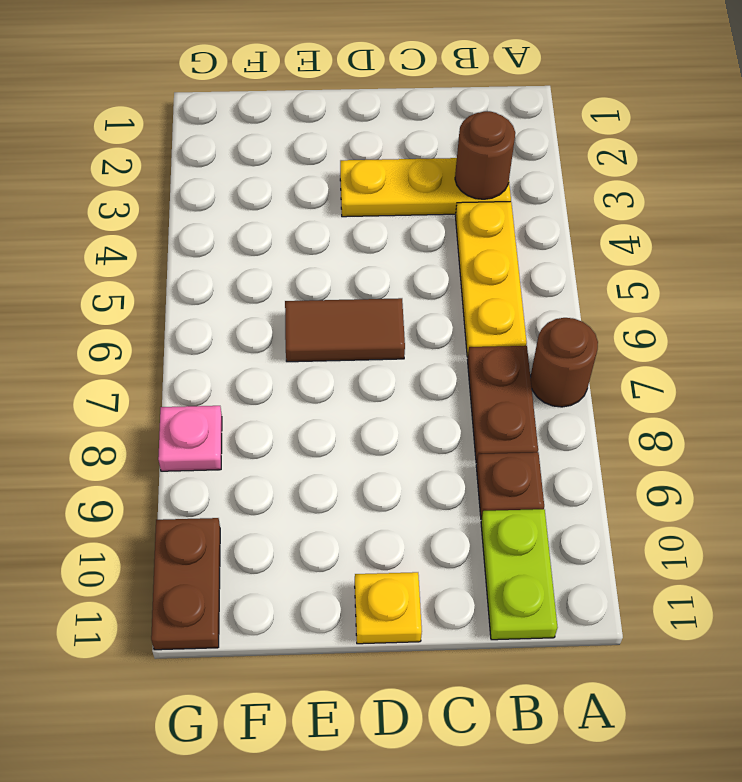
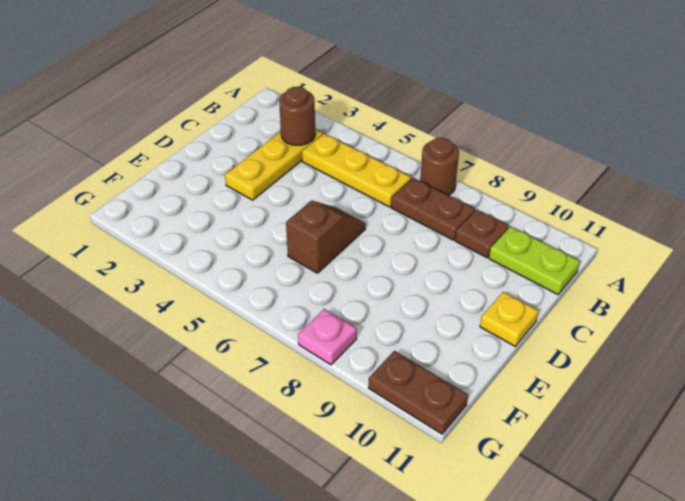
brown 1x2 tile [285,298,405,362] -> brown 1x2 slope [286,200,366,273]

